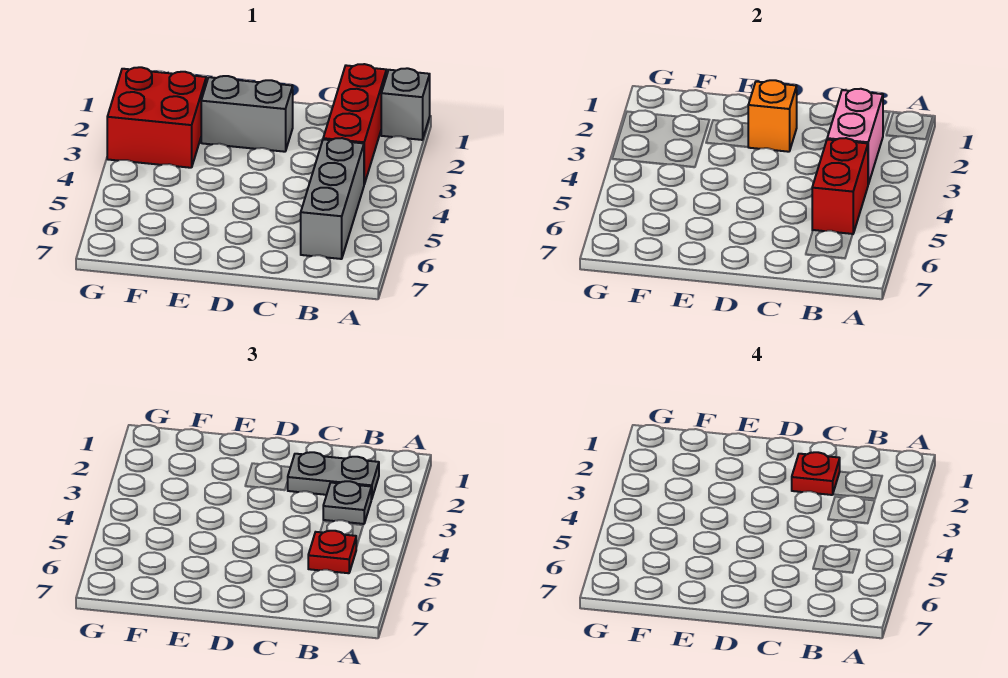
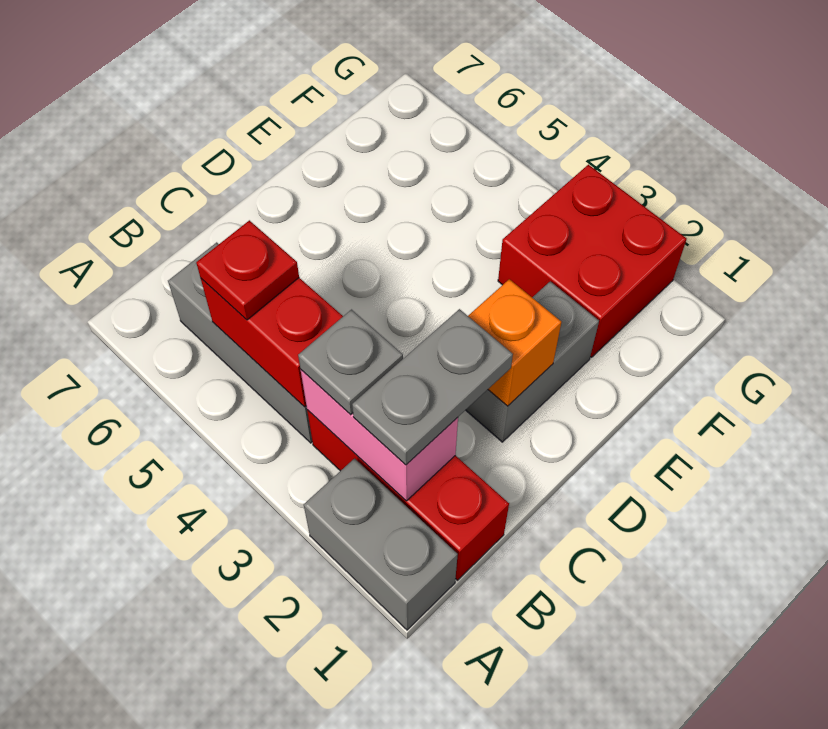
grey 1x1 brick [381,68,430,140] -> grey 1x2 brick [304,458,458,630]
red 1x1 plate [792,452,840,495] -> none

